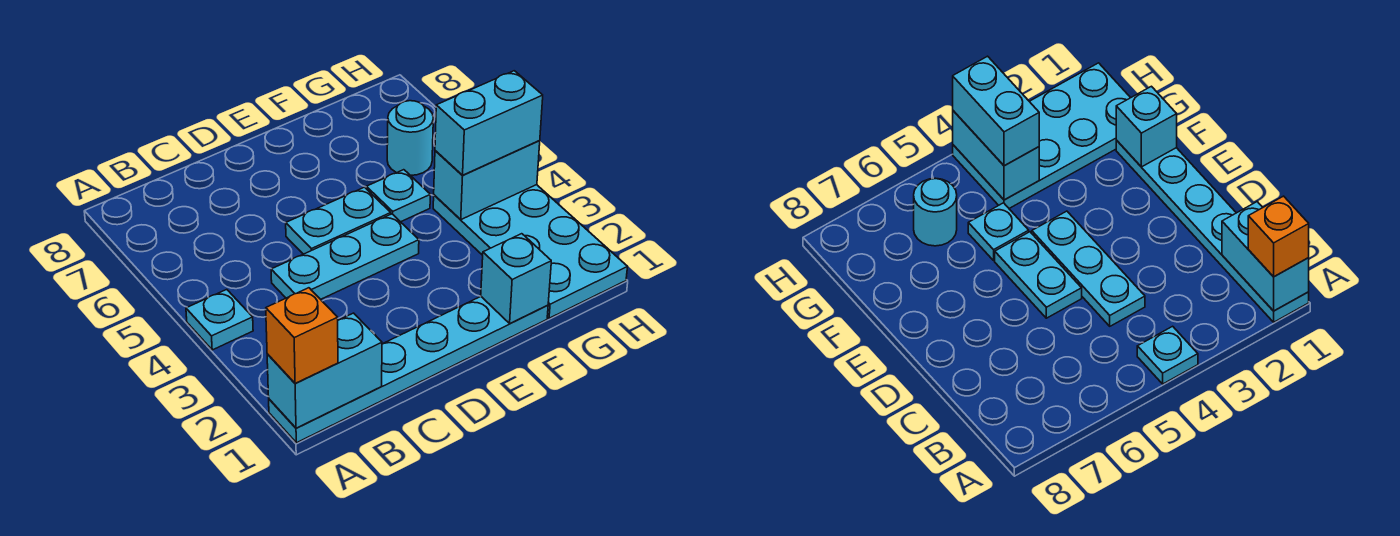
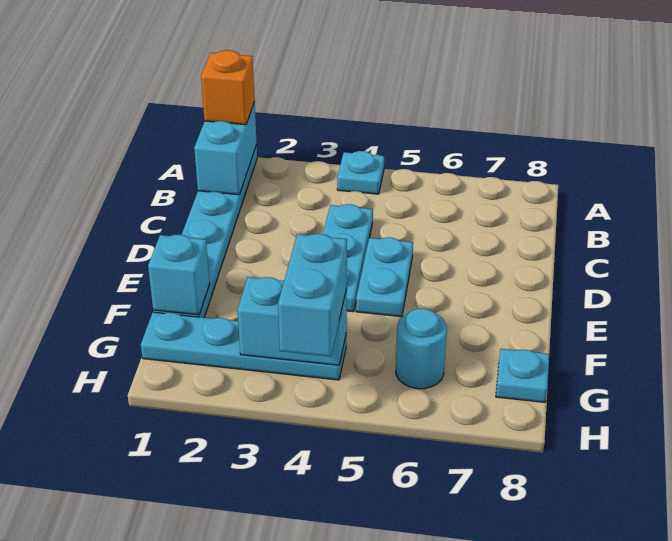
cyan 1x1 plate [366,170,430,222] -> cyan 1x1 plate moved to [496,349,549,402]
cyan 2x4 plate [433,185,627,318] -> cyan 1x4 plate [141,312,346,380]
cyan 1x2 brick [434,141,540,220] -> cyan 1x2 brick turned to [238,277,347,365]

